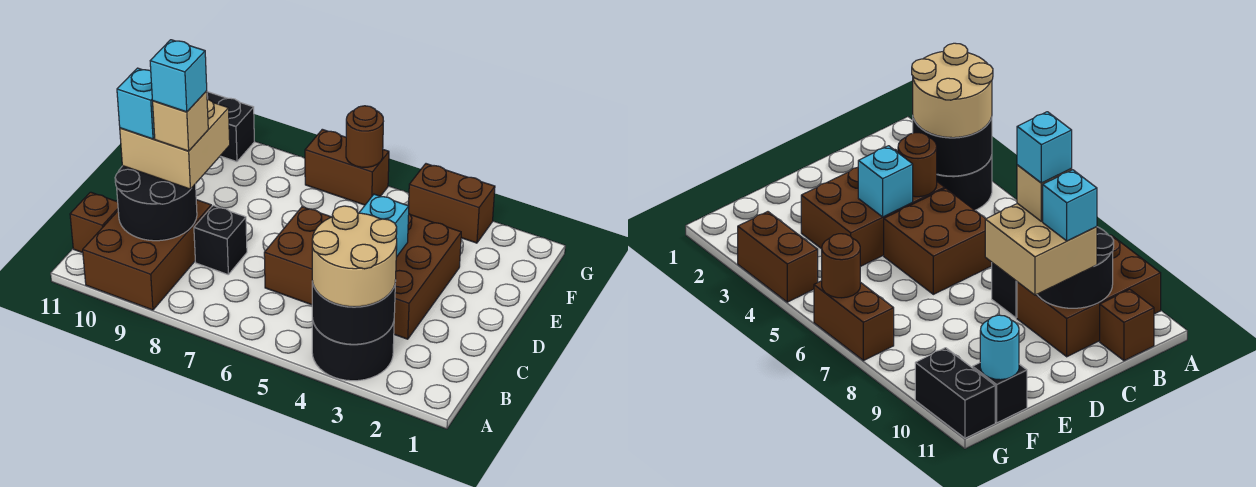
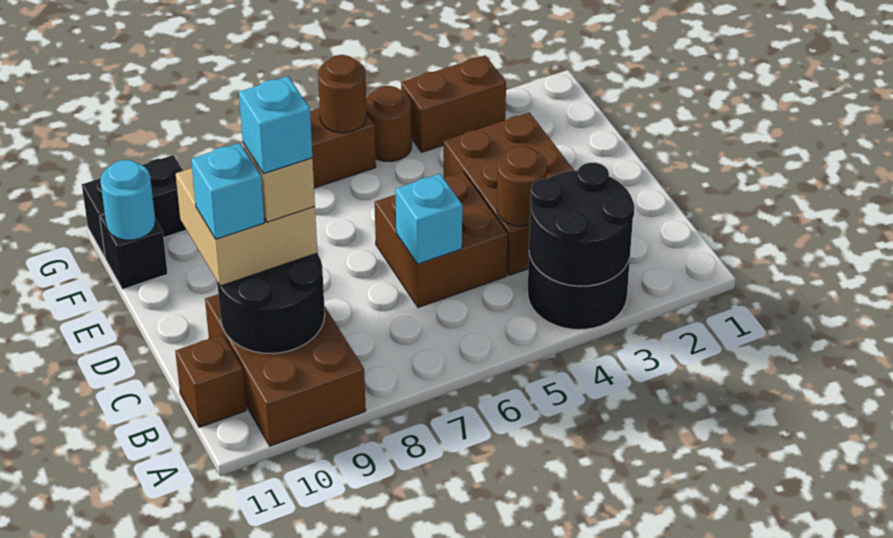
tan 2x2 round brick [312,206,397,307] -> none
black 1x1 brick [194,206,247,274] -> none
cyan 1x1 brick [359,194,409,257] -> cyan 1x1 brick moved to [395,174,462,264]
none -> brown 1x1 round brick [366,86,412,162]

